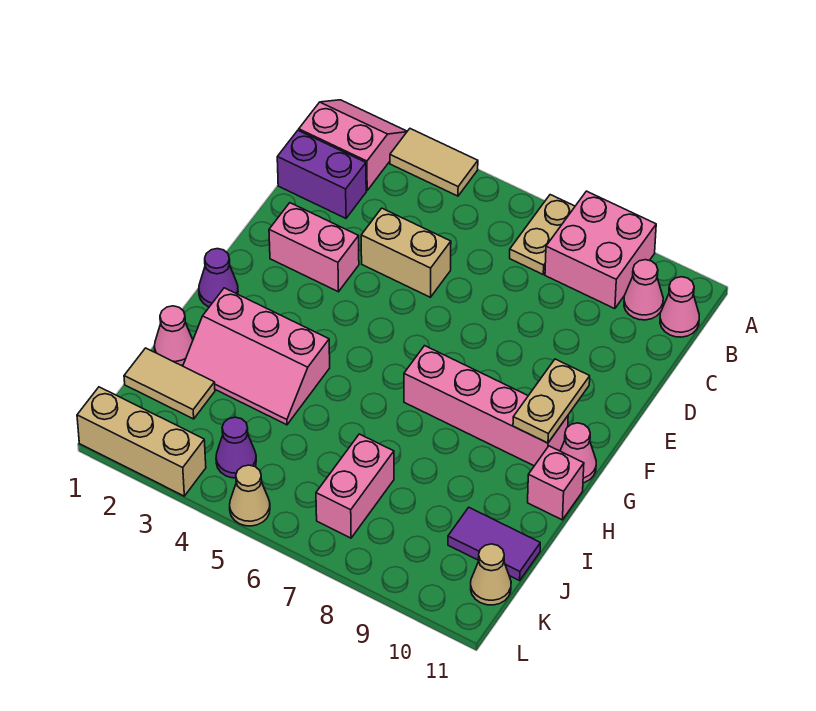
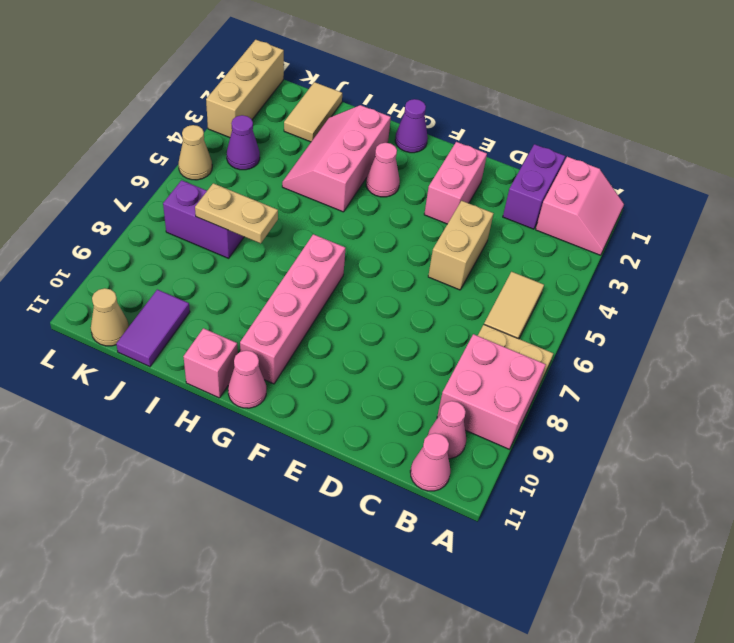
tan 1x2 tile [390,129,478,196] -> tan 1x2 tile moved to [484,272,544,339]
tan 1x2 plate [513,359,590,443] -> tan 1x2 plate moved to [195,183,278,243]
pink 1x1 cone [154,306,193,365] -> pink 1x1 cone moved to [366,143,400,197]
pink 1x2 brick [316,434,394,538] -> purple 1x2 brick [163,180,244,258]

